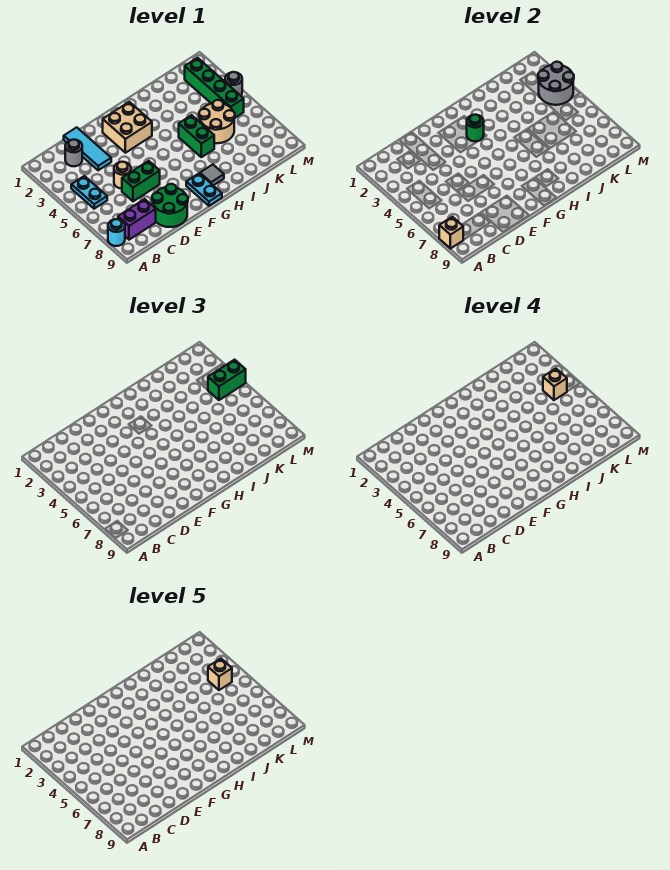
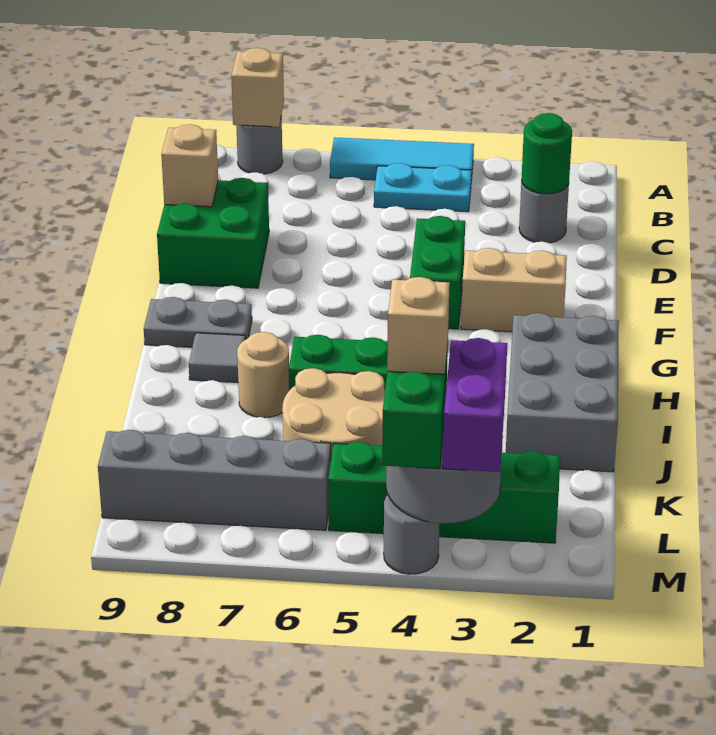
cyan 1x1 round brick [108,219,125,246] -> grey 1x1 round brick [236,115,283,174]
purple 1x2 brick [118,199,156,240] -> purple 1x2 brick moved to [443,338,507,472]
cyan 1x3 tile [64,127,111,170] -> cyan 1x3 tile moved to [330,137,474,181]
tan 1x1 round brick [114,162,131,189] -> tan 1x1 round brick moved to [237,332,289,418]
green 1x2 brick [122,161,160,201] -> green 1x2 brick moved to [410,216,465,329]
green 2x2 round brick [152,184,188,227] -> green 2x2 brick [157,178,269,288]
tan 2x2 brick [103,102,152,153] -> tan 1x2 brick [461,248,567,332]
green 1x1 round brick [467,115,484,141] -> green 1x1 round brick moved to [521,113,572,194]
cyan 1x2 plate [186,173,222,206] -> grey 1x2 plate [144,297,252,347]
none -> grey 2x3 brick [506,313,619,472]
tan 1x1 brick [208,659,232,690] -> tan 1x1 brick moved to [161,124,218,207]
none -> grey 1x4 brick [98,430,331,530]

